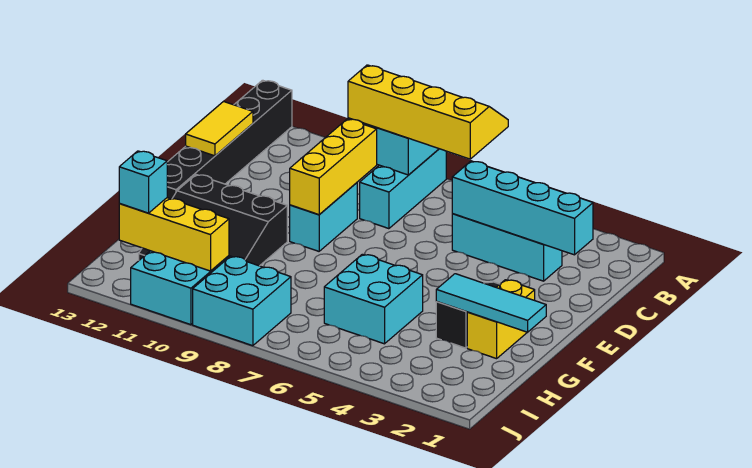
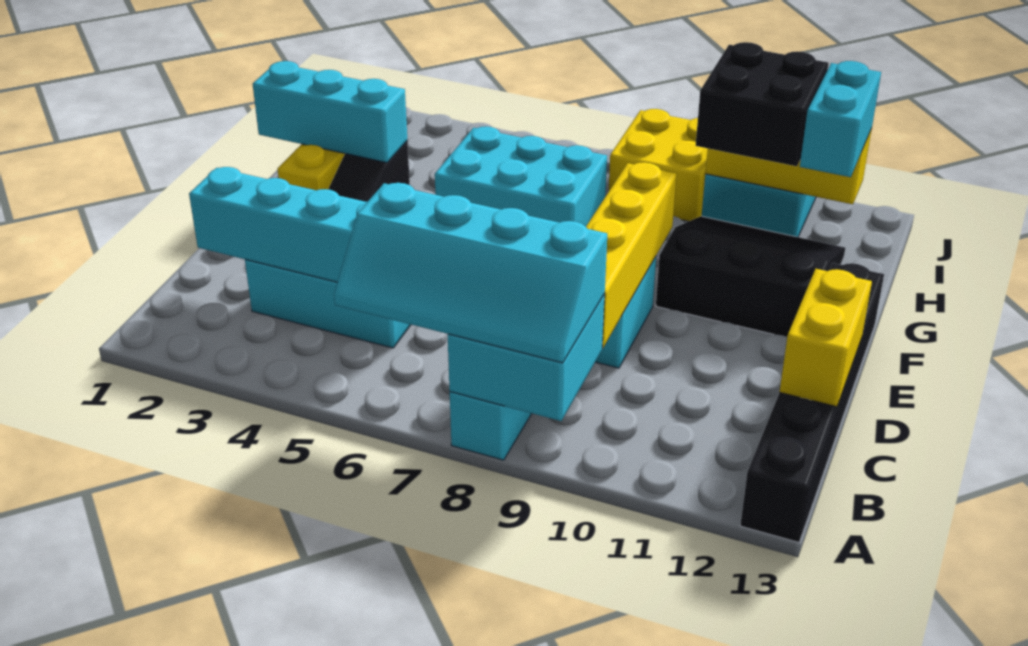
yellow 2x4 slope [348,65,508,159] -> cyan 2x4 slope [334,183,607,363]
yellow 1x3 brick [290,119,377,215] -> yellow 1x4 brick [586,162,677,348]
yellow 1x2 tile [186,101,253,156] -> yellow 1x2 brick [779,269,872,407]
cyan 1x3 tile [436,274,546,332] -> cyan 1x3 brick [253,61,407,163]
cyan 2x2 brick [324,254,423,344] -> cyan 2x3 brick [435,126,607,226]
none -> black 2x2 brick [696,42,829,166]
cyan 2x2 brick [193,256,291,346] -> yellow 2x2 brick [609,109,708,221]
cyan 1x1 brick [119,151,167,213] -> cyan 1x2 brick [800,61,881,177]

